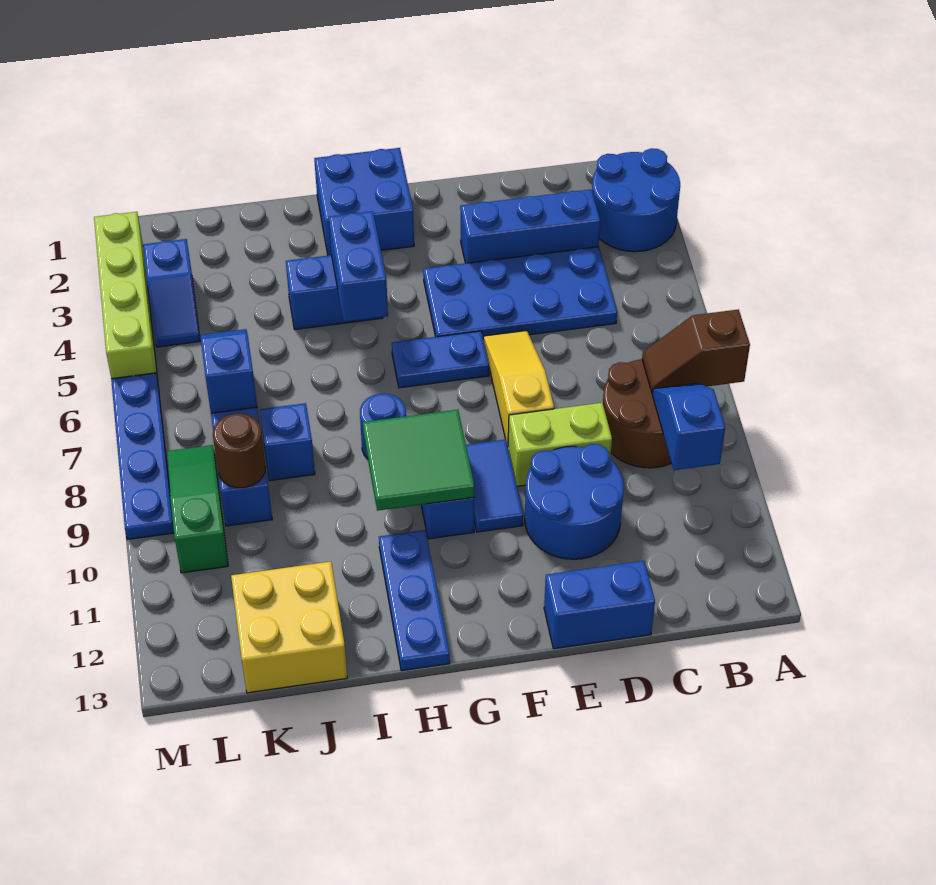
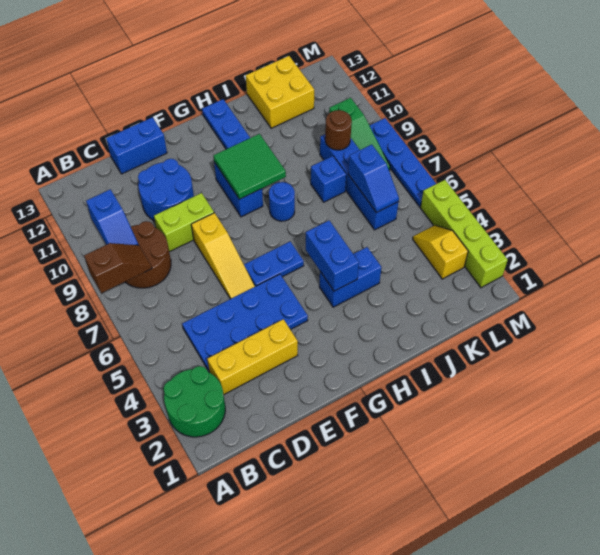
blue 2x2 round brick [592,148,680,252] -> green 2x2 round brick [164,366,225,437]
blue 1x3 brick [460,189,600,263] -> yellow 1x3 brick [207,319,298,395]
blue 1x2 tile [466,439,523,532] -> none
blue 2x2 brick [314,148,414,255] -> none
blue 1x2 slope [143,239,200,347] -> yellow 1x2 slope [413,225,468,279]

